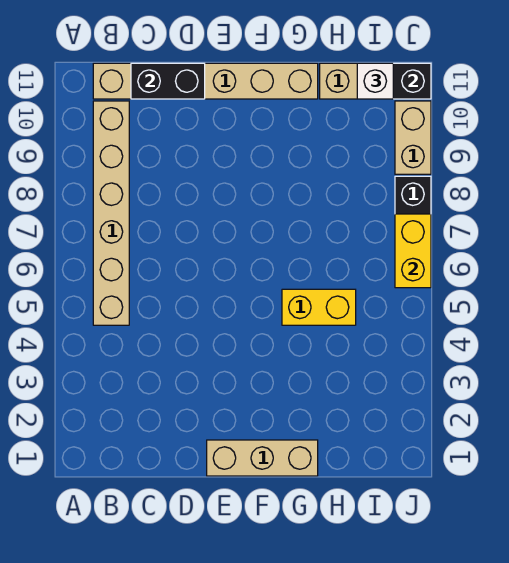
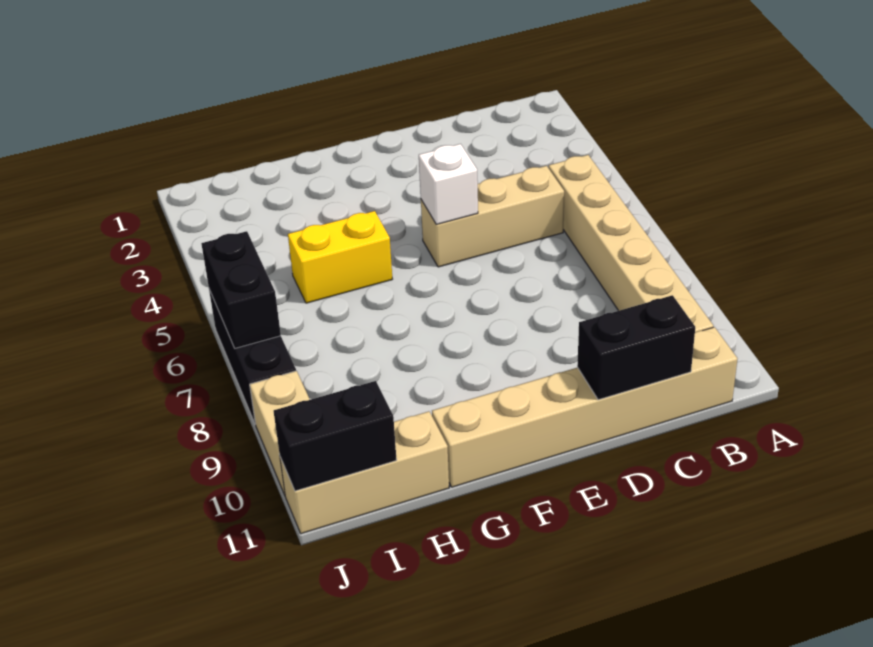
tan 1x3 brick [207,440,318,476] -> tan 1x3 brick moved to [421,166,564,267]
white 1x1 brick [357,63,393,99] -> white 1x1 brick moved to [419,144,478,224]
yellow 1x2 brick [395,214,431,288] -> black 1x2 brick [201,231,281,348]

